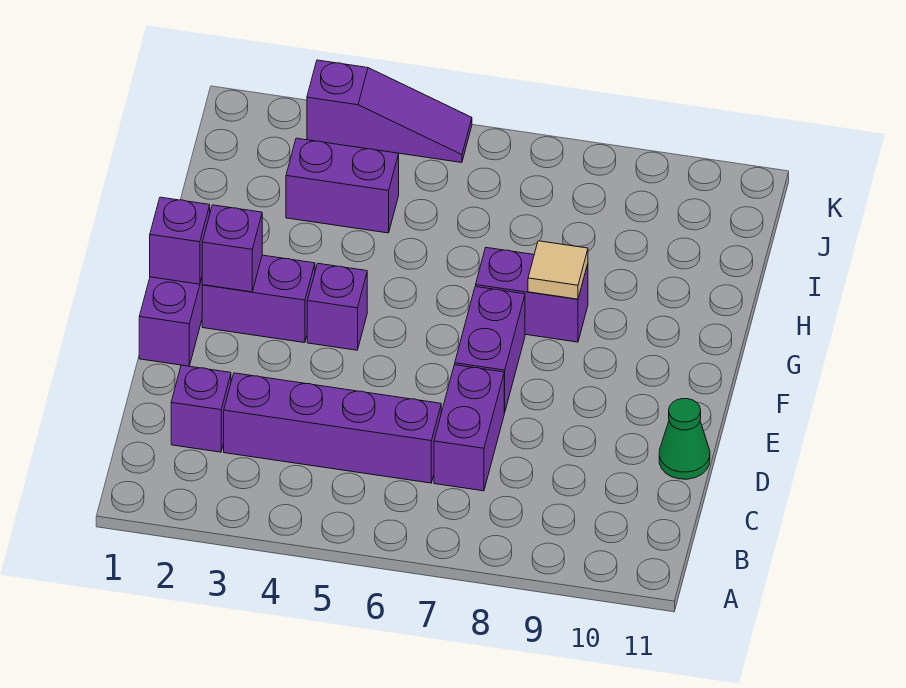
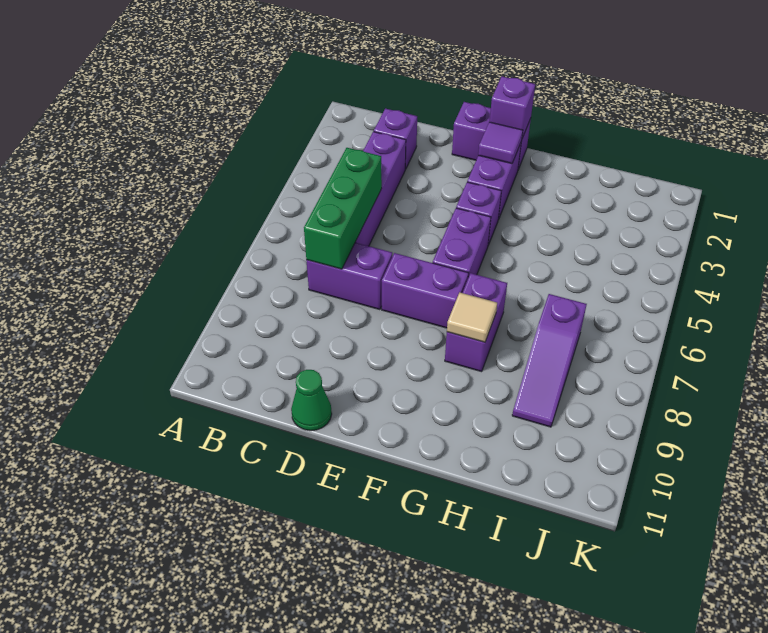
none -> green 1x3 brick [304,148,382,269]
purple 1x1 brick [202,205,262,292] -> purple 1x1 tile [478,122,523,164]
purple 1x2 brick [286,138,399,233] -> purple 1x2 brick moved to [433,208,491,278]
purple 1x3 slope [307,60,472,163] -> purple 1x3 slope moved to [512,294,587,427]

